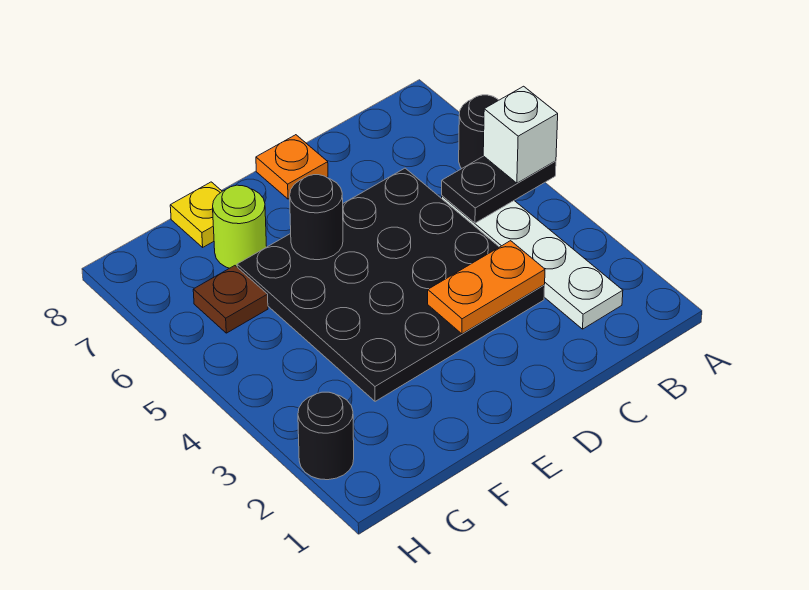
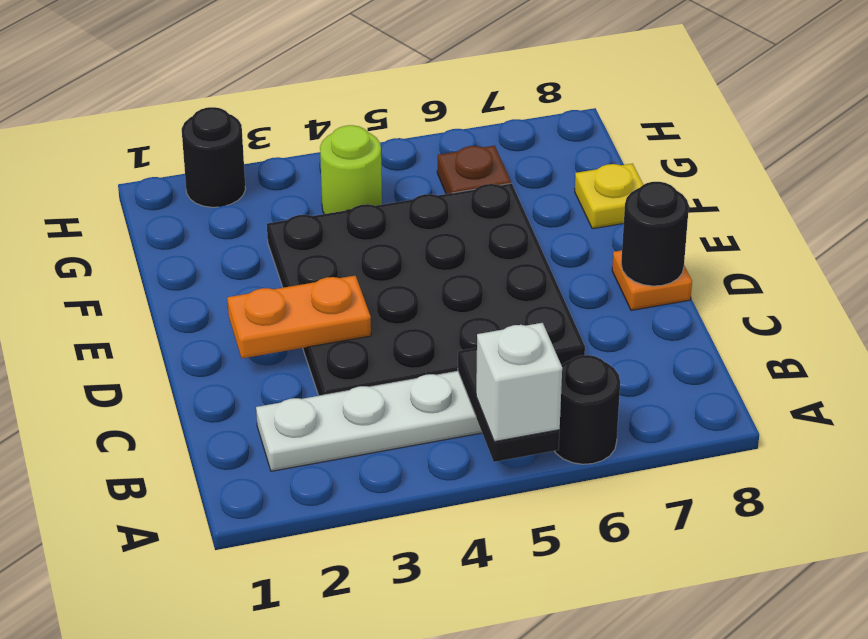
orange 1x2 plate [428,241,545,334] -> orange 1x2 plate turned to [227,276,371,358]
black 1x1 round brick [290,175,343,260] -> black 1x1 round brick moved to [621,182,689,286]
lime 1x1 round brick [213,185,267,268] -> lime 1x1 round brick moved to [320,125,382,214]

